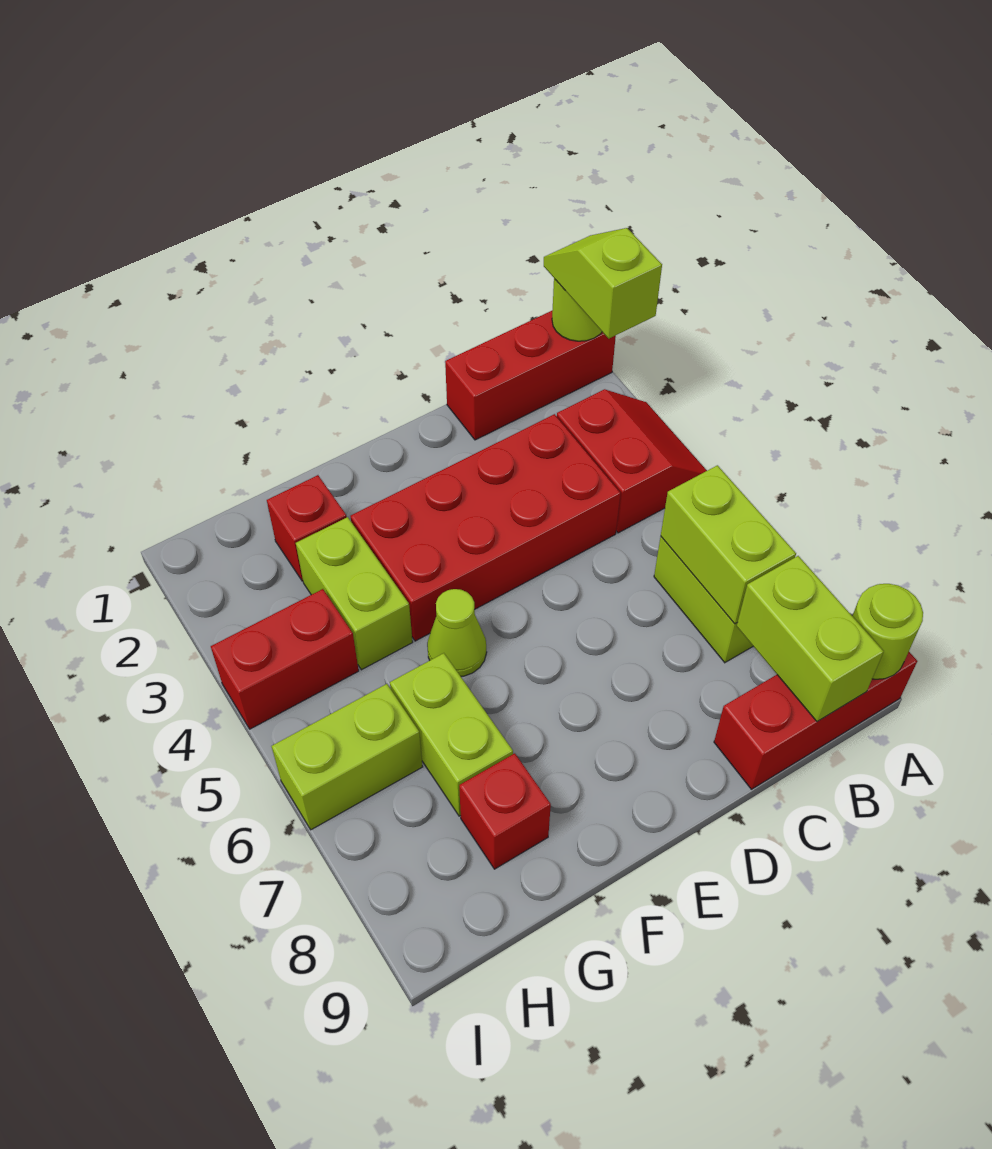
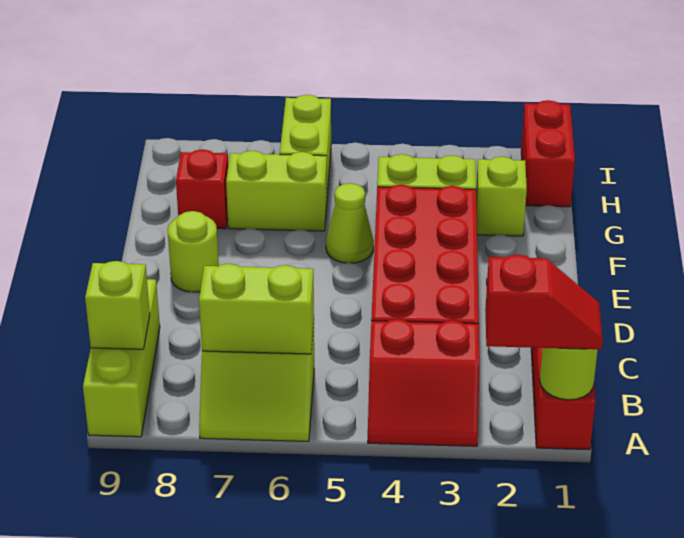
lime 1x2 slope [544,228,662,338] -> red 1x2 slope [485,255,603,349]
red 1x3 brick [714,652,917,789] -> lime 1x3 brick [83,279,160,437]
lime 1x1 round brick [853,584,923,679] -> lime 1x1 round brick moved to [168,211,219,292]
lime 1x2 brick [737,556,884,722] -> lime 1x1 brick [85,261,150,349]
red 1x1 brick [267,475,347,581] -> lime 1x1 brick [476,157,527,236]
red 1x2 brick [211,589,359,729] -> red 1x2 brick moved to [521,100,575,207]

